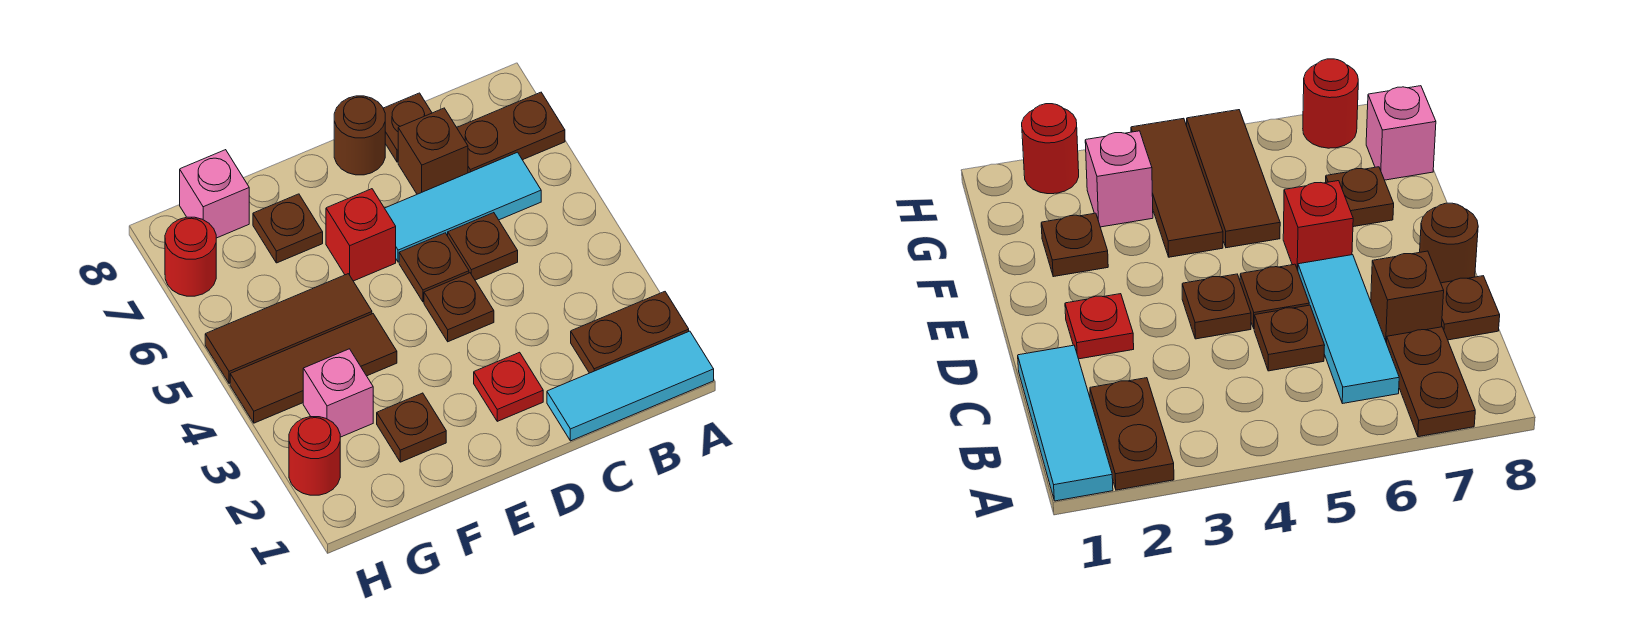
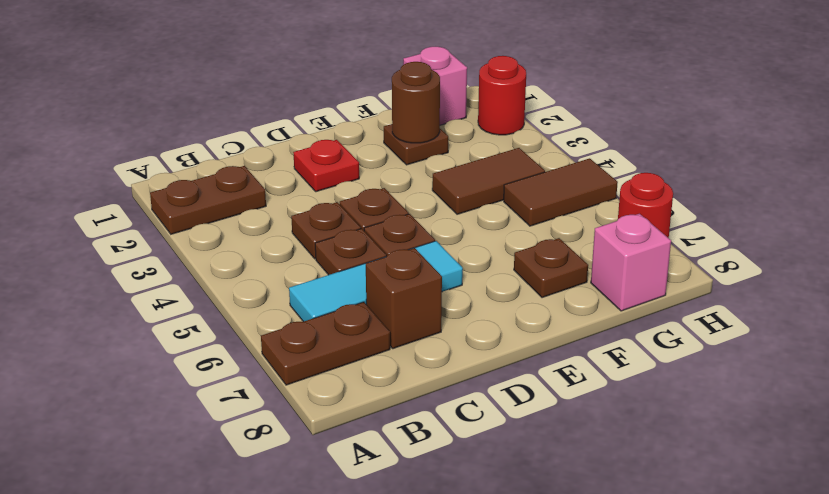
cyan 1x3 tile [547,331,714,441] -> none
brown 1x1 plate [383,93,432,162] -> brown 1x1 plate moved to [291,202,361,259]
brown 1x1 round brick [334,96,385,175] -> brown 1x1 round brick moved to [392,62,440,143]
red 1x1 brick [326,189,396,281] -> none
brown 1x3 tile [230,314,397,423] -> brown 1x2 tile [432,148,545,214]
brown 1x3 tile [205,274,372,383] -> brown 1x2 tile [504,158,618,226]
pink 1x1 brick [303,349,373,437] -> pink 1x1 brick moved to [403,47,467,125]

